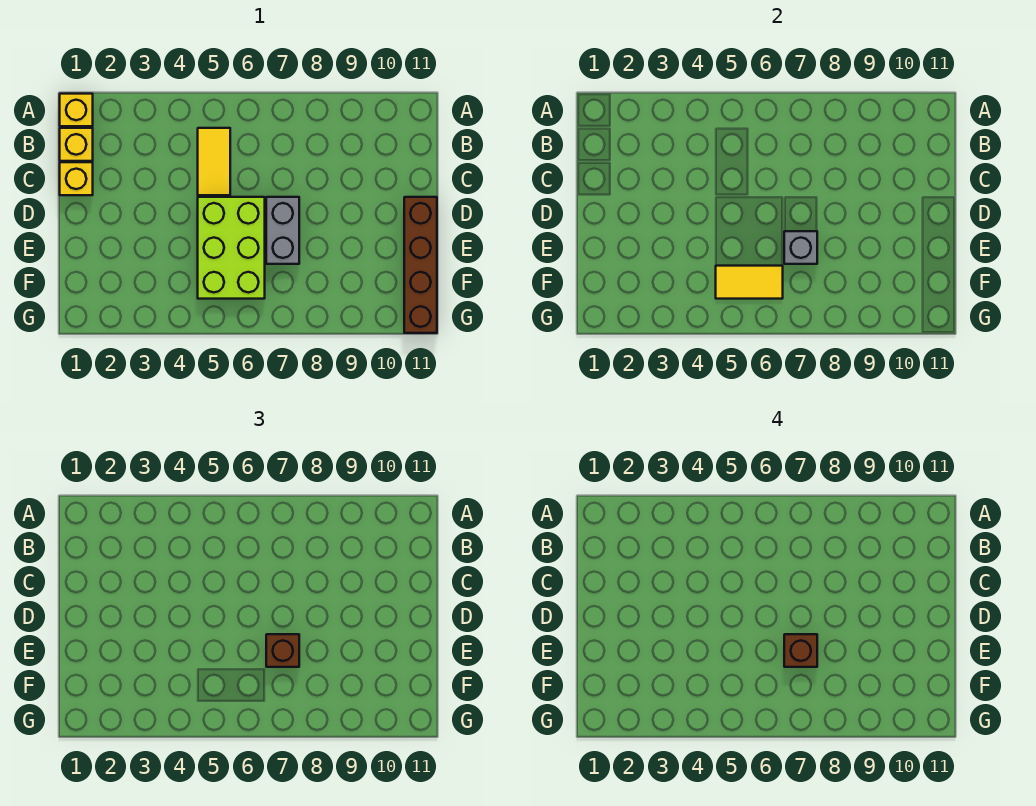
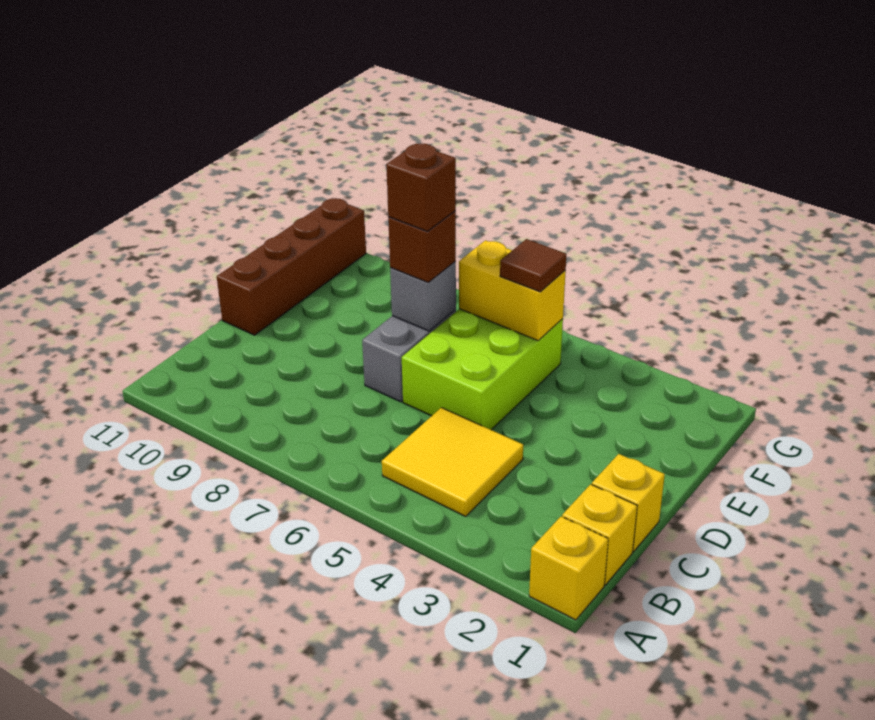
yellow 1x2 tile [198,128,230,195] -> yellow 2x2 tile [382,408,523,516]
yellow 1x2 tile [716,266,783,299] -> yellow 1x2 brick [459,240,566,341]
none -> brown 1x1 tile [500,239,566,292]

